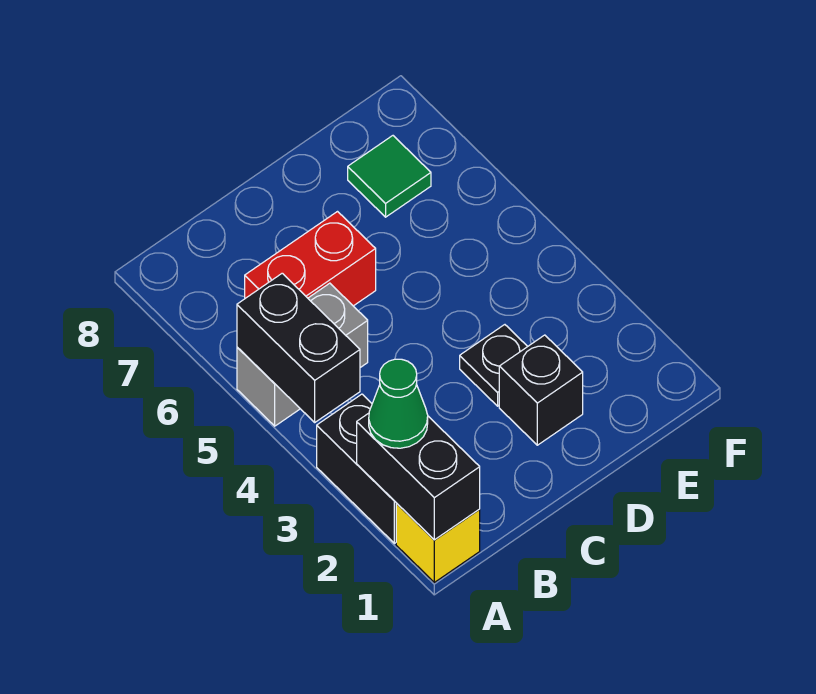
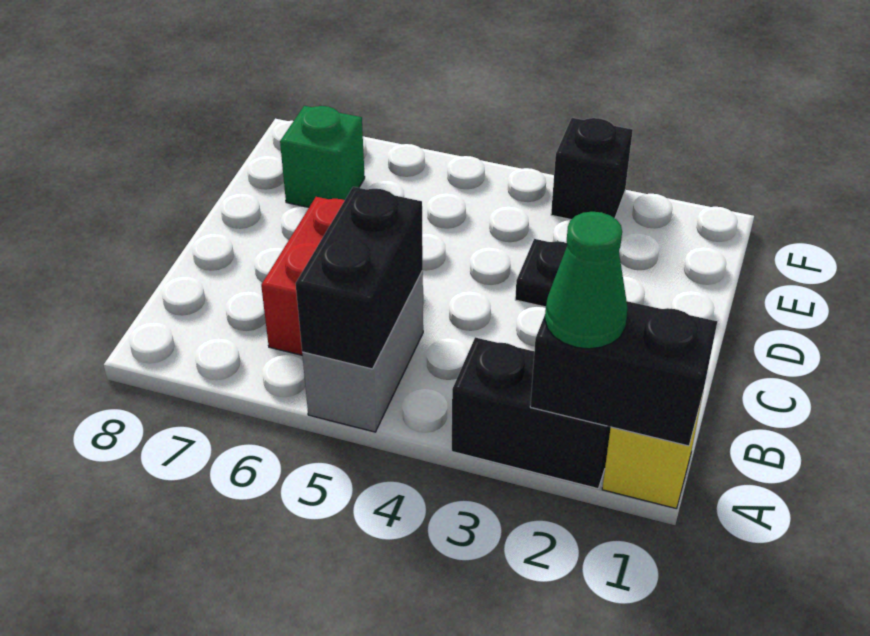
black 1x2 brick [237,273,360,422] -> black 1x2 brick turned to [296,187,423,369]
black 1x1 brick [499,335,583,445] -> black 1x1 brick moved to [551,118,633,219]
green 1x1 tile [348,136,431,217] -> green 1x1 brick [280,106,365,207]

